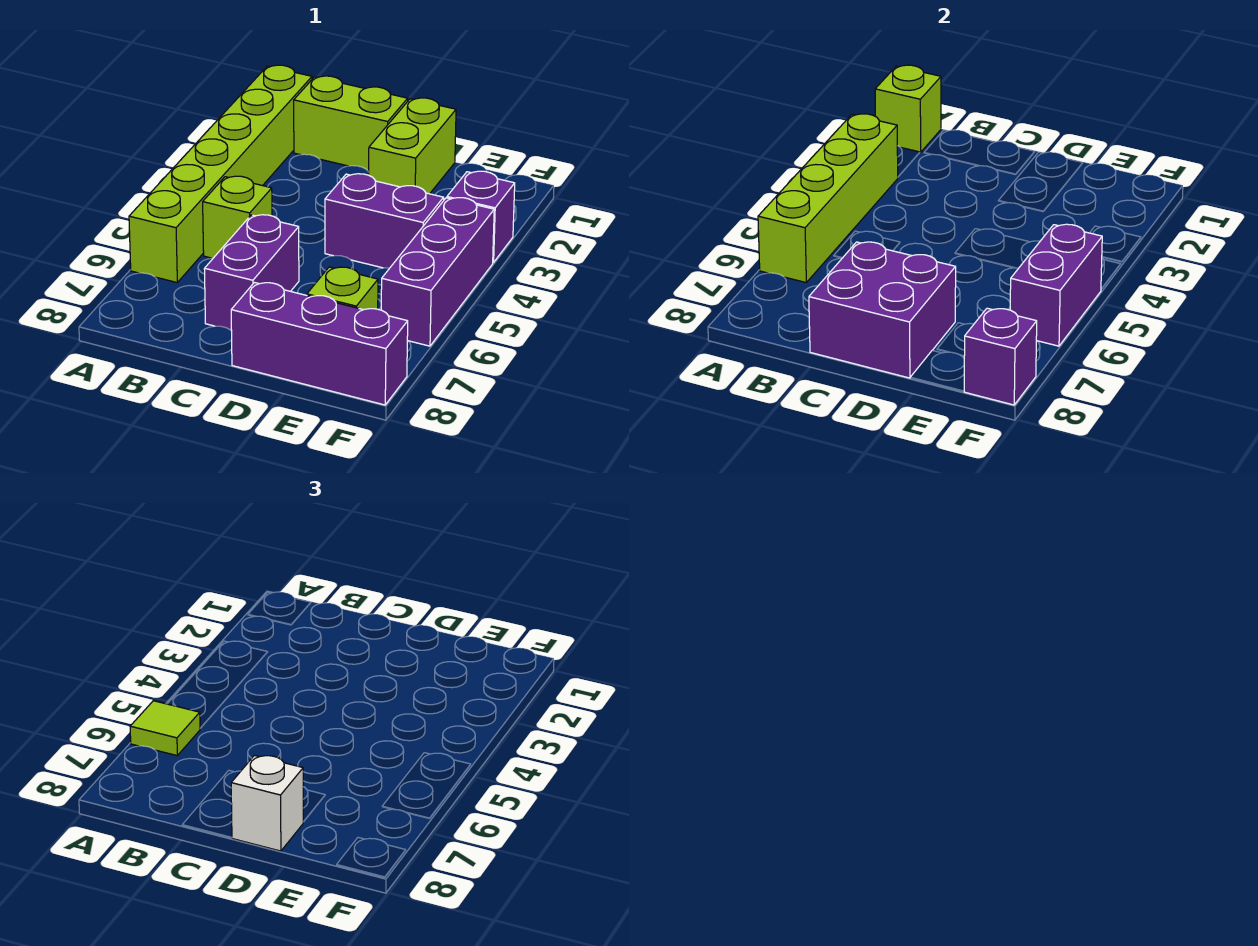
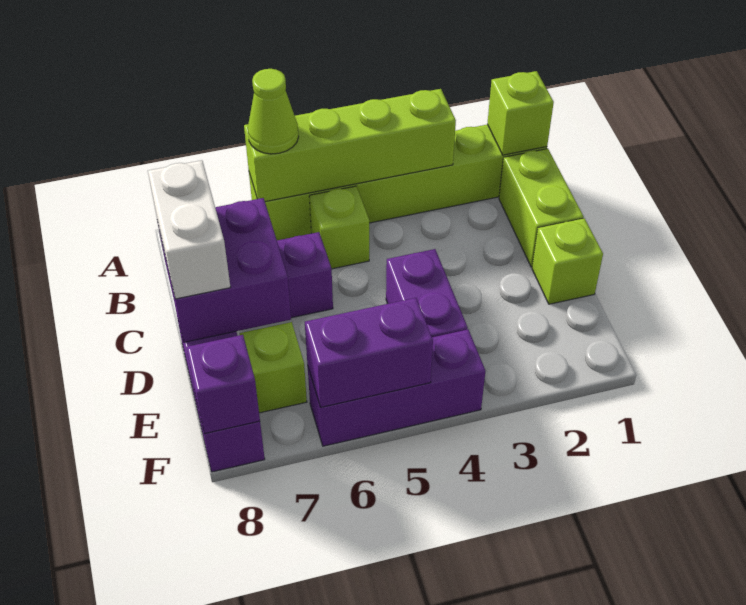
lime 1x1 tile [130,701,200,755] -> lime 1x1 cone [248,69,299,154]
lime 1x2 brick [369,98,456,194] -> lime 1x1 brick [532,218,603,304]
white 1x1 brick [231,756,303,851] -> white 1x2 brick [148,160,230,299]
purple 1x1 brick [447,171,515,263] -> none

